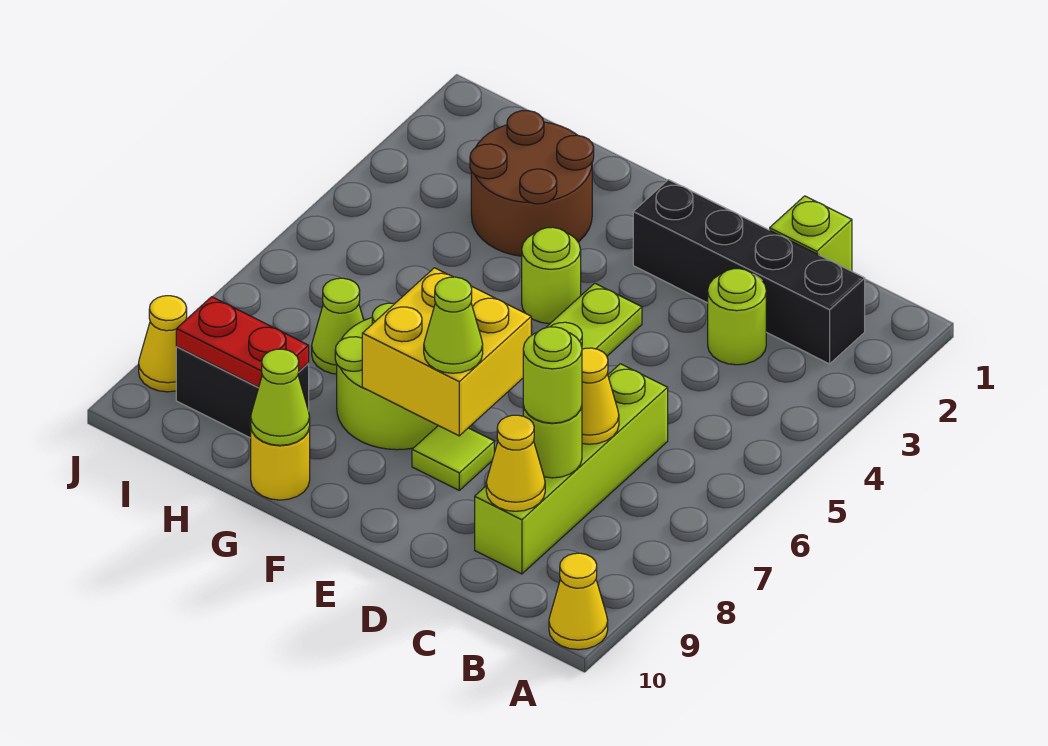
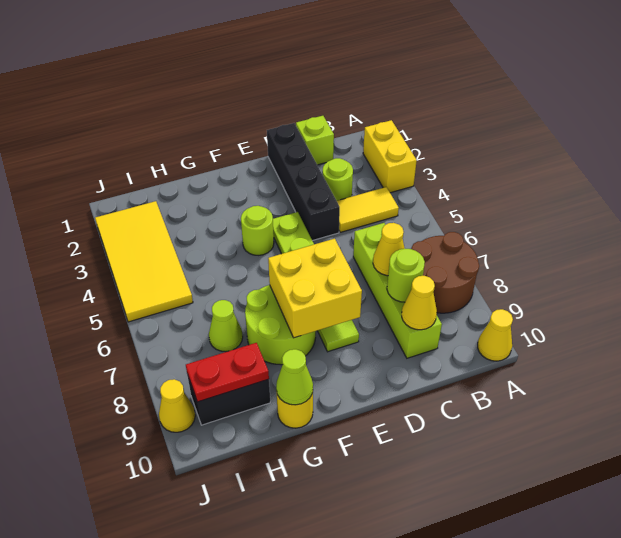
none -> yellow 1x2 brick [363,120,417,193]
black 1x4 brick [633,180,865,364] -> black 1x4 brick turned to [267,123,340,241]
none -> yellow 1x2 tile [337,187,399,232]
lime 1x1 round brick [523,327,582,423] -> none
lime 1x1 cone [424,277,483,373] -> none
brown 2x2 round brick [470,111,594,256] -> brown 2x2 round brick moved to [411,232,479,313]
none -> yellow 2x4 tile [95,201,193,322]

